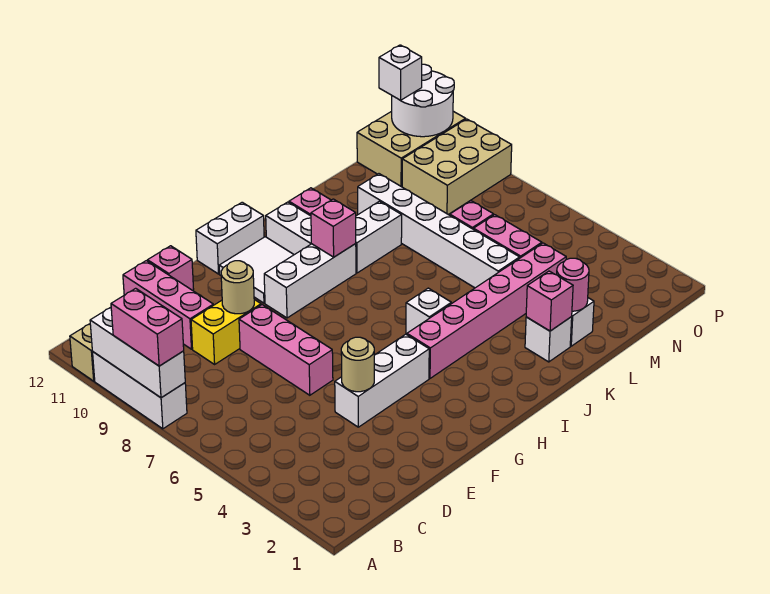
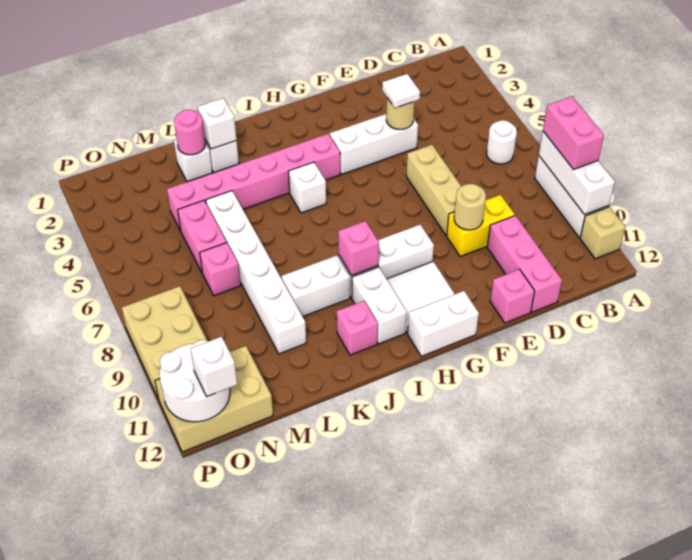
none -> white 1x1 round brick [487,120,517,164]
none -> white 1x1 tile [382,74,420,108]
pink 1x3 brick [239,305,333,395] -> tan 1x3 brick [406,145,461,236]
pink 1x1 brick [526,271,573,331] -> white 1x1 brick [198,98,237,149]
tan 2x3 brick [402,119,512,215] -> tan 2x3 brick turned to [122,286,207,399]

